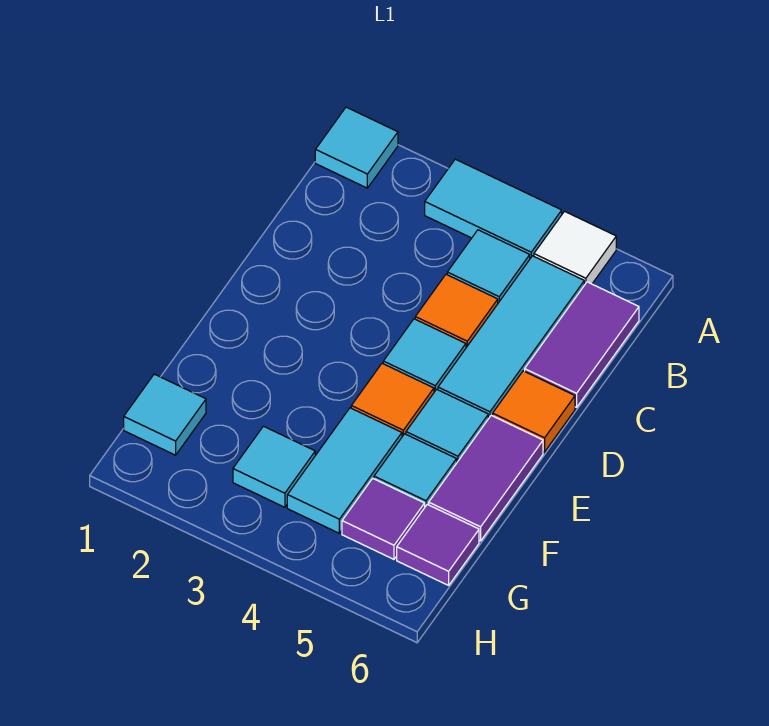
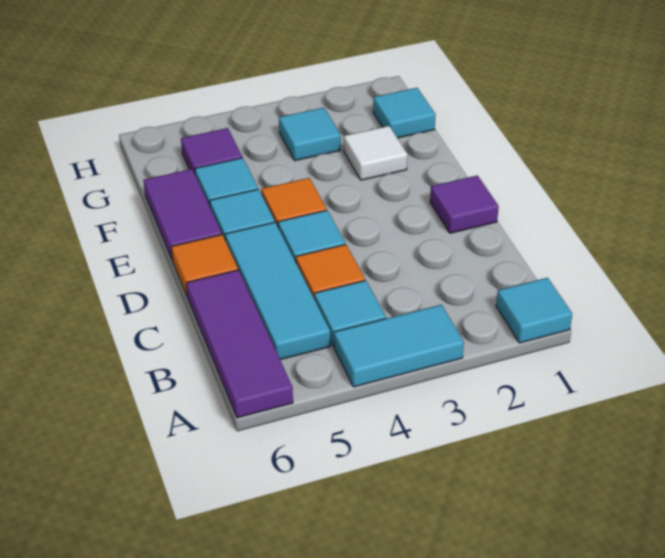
white 1x1 tile [534,211,616,285] -> white 1x1 tile moved to [344,126,408,180]
purple 1x2 tile [525,282,639,407] -> purple 1x3 tile [186,270,293,418]
cyan 1x2 tile [287,408,402,533] -> none
purple 1x1 tile [397,504,479,585] -> purple 1x1 tile moved to [430,175,499,233]

